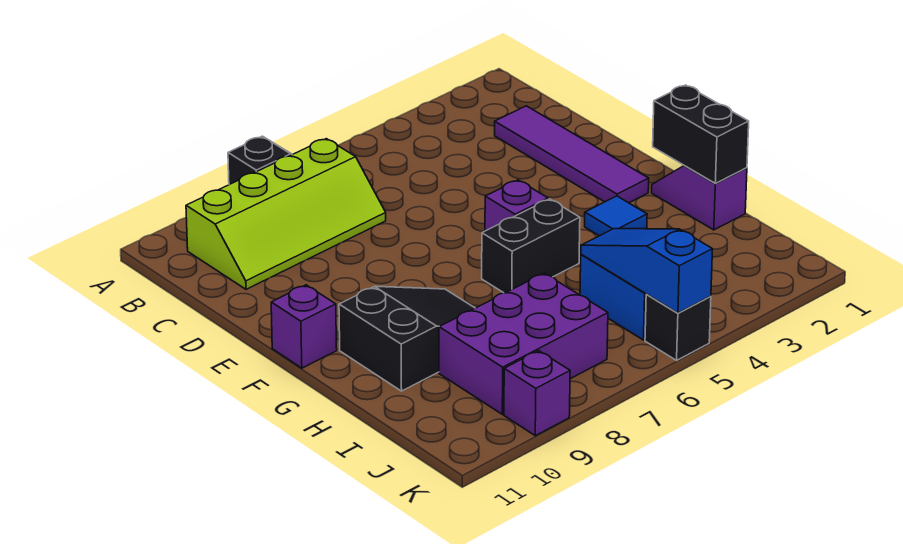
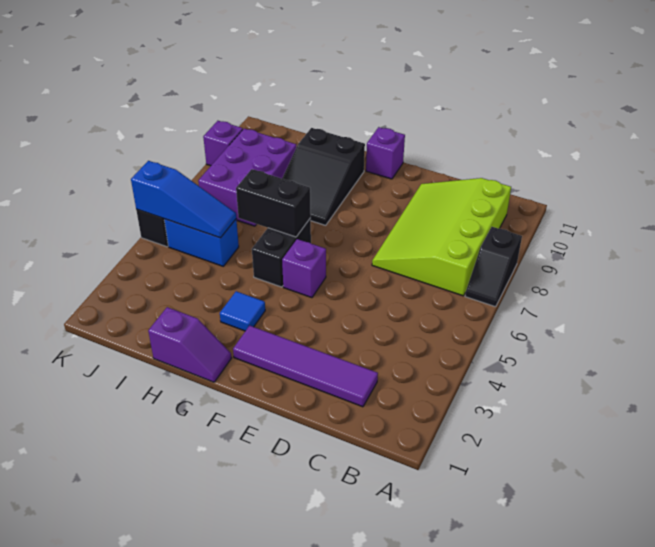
lime 2x4 slope [186,139,386,289] -> lime 3x4 slope [372,178,511,296]
black 1x2 brick [653,85,749,183] -> black 1x2 brick moved to [236,169,311,237]

